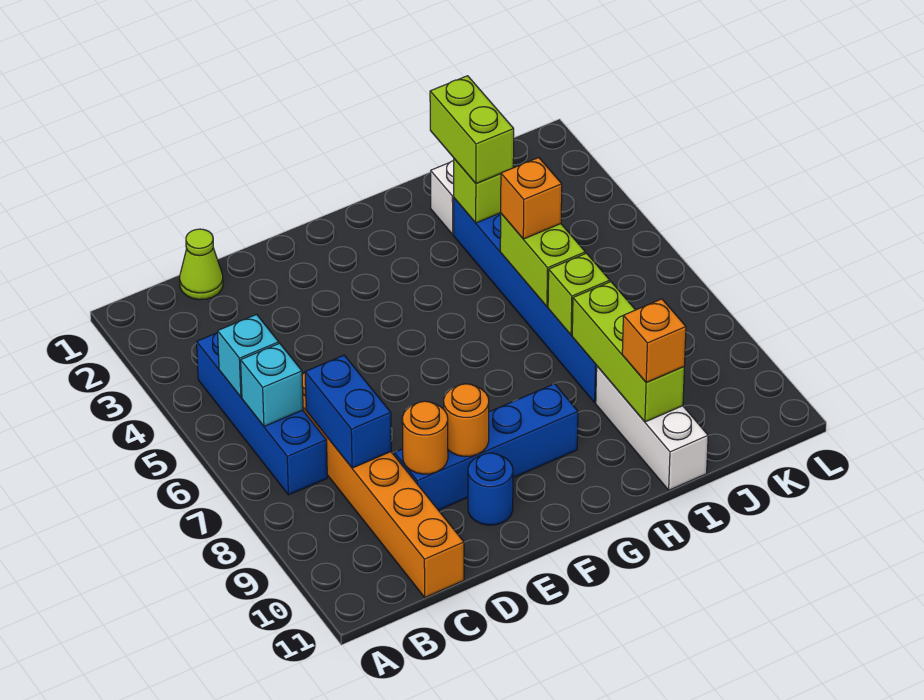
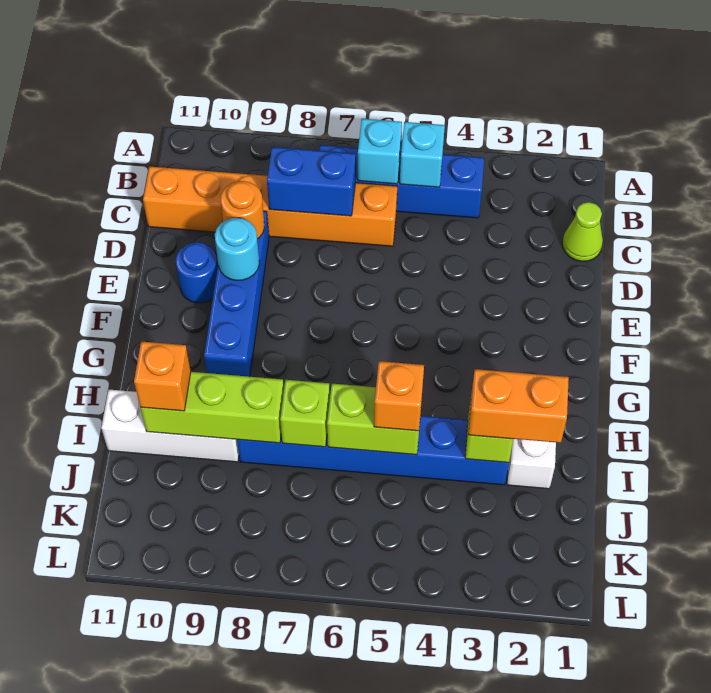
orange 1x1 round brick [444,384,489,457] -> cyan 1x1 round brick [215,218,259,281]
lime 1x2 brick [430,76,514,184] -> orange 1x2 brick [468,369,569,443]

